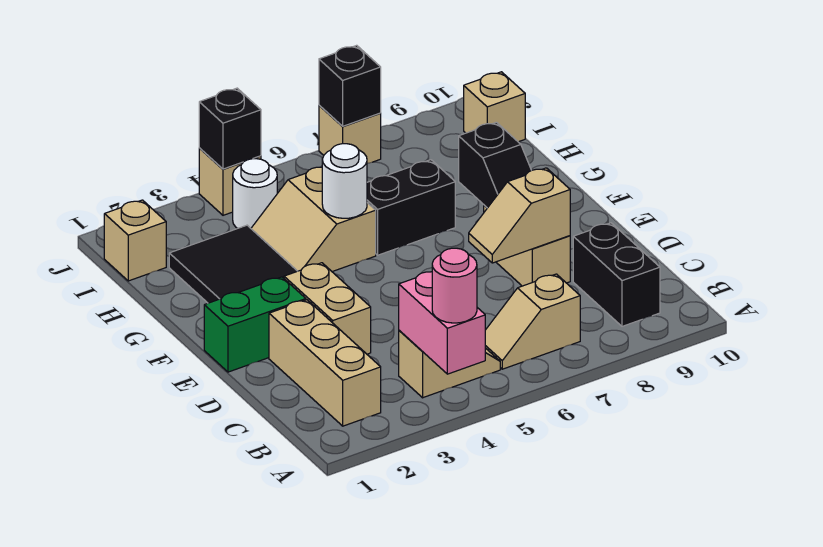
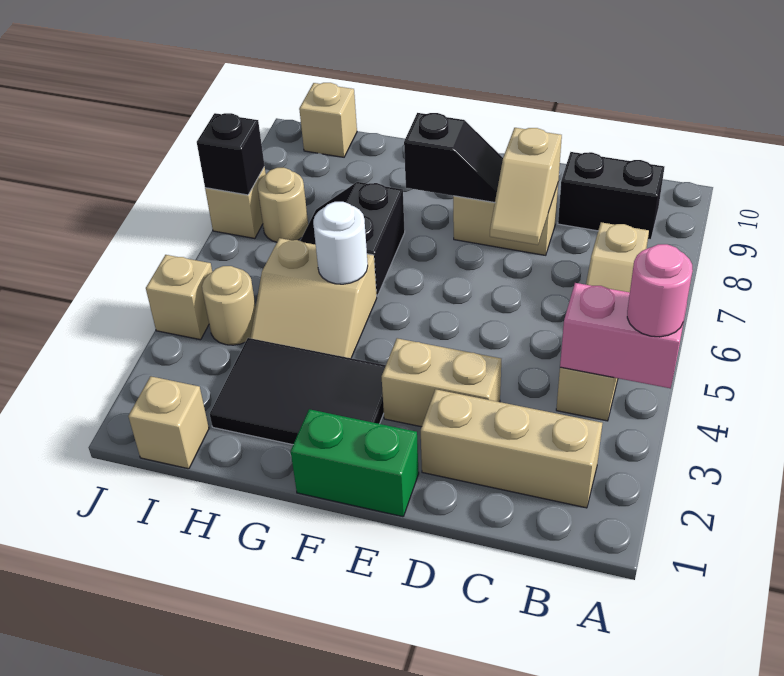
green 1x2 brick [204,277,306,372] -> green 1x2 brick turned to [291,409,419,517]
white 1x1 round brick [233,159,277,228] -> tan 1x1 round brick [202,266,256,345]
none -> tan 1x1 round brick [257,168,308,242]
black 1x1 brick [199,88,261,169] -> none

